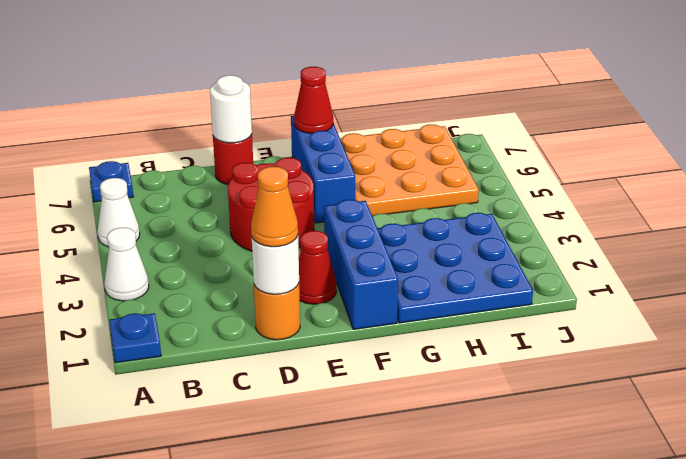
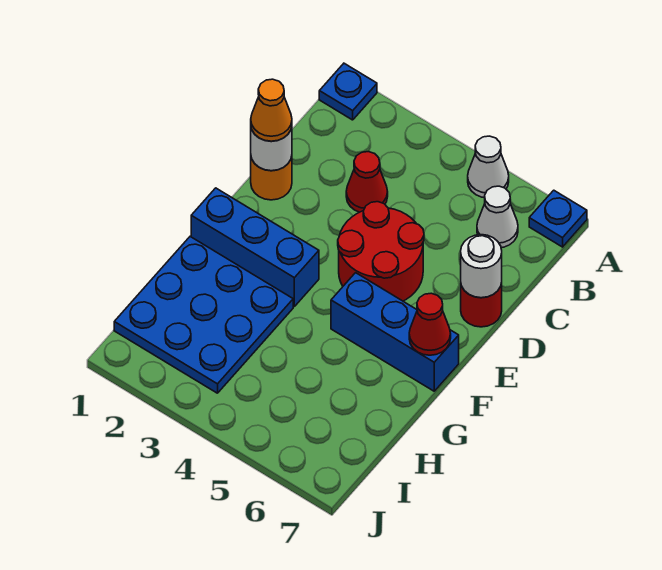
white 1x1 cone [104,228,149,301] -> white 1x1 cone moved to [477,186,518,248]
red 1x1 cone [299,231,337,304] -> red 1x1 cone moved to [346,152,388,212]
orange 3x3 plate [340,124,479,216] -> none

